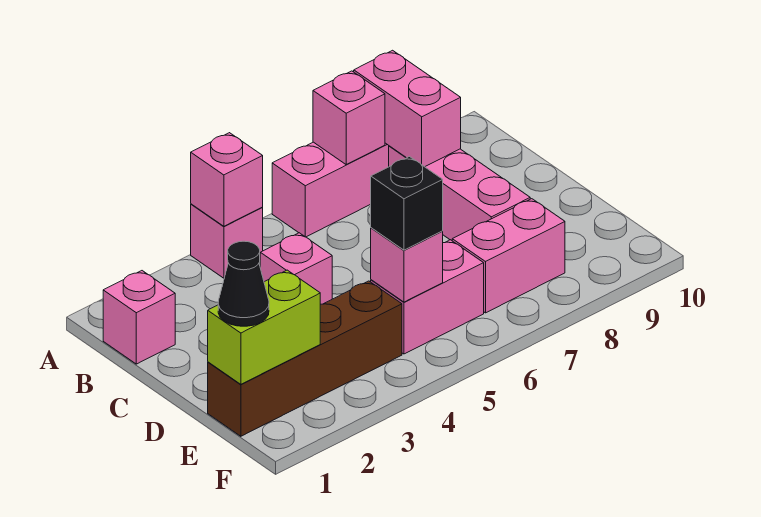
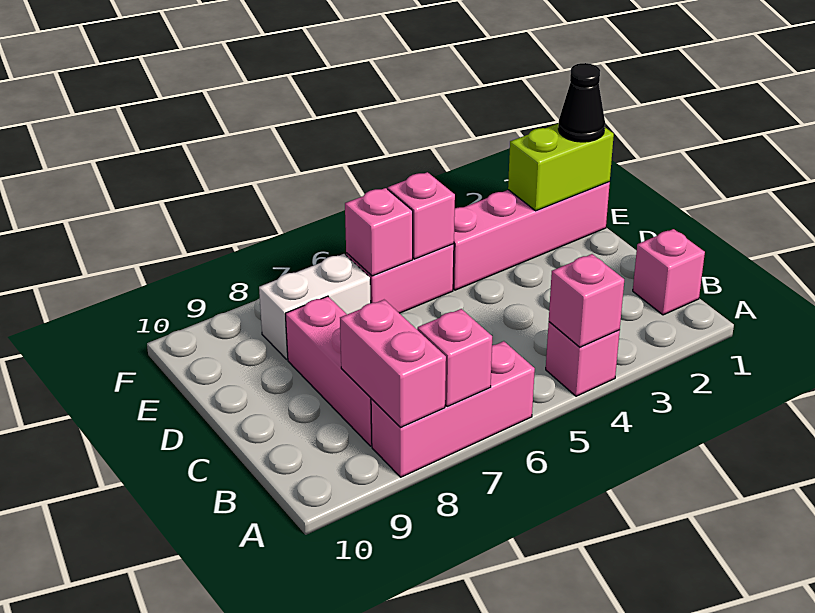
pink 1x1 brick [260,233,332,305] -> pink 1x1 brick moved to [345,188,413,276]
brown 1x4 brick [208,281,402,436] -> pink 1x4 brick [453,182,610,290]
black 1x1 brick [371,157,443,250] -> none
pink 1x2 brick [452,199,565,313] -> white 1x2 brick [259,254,371,360]

